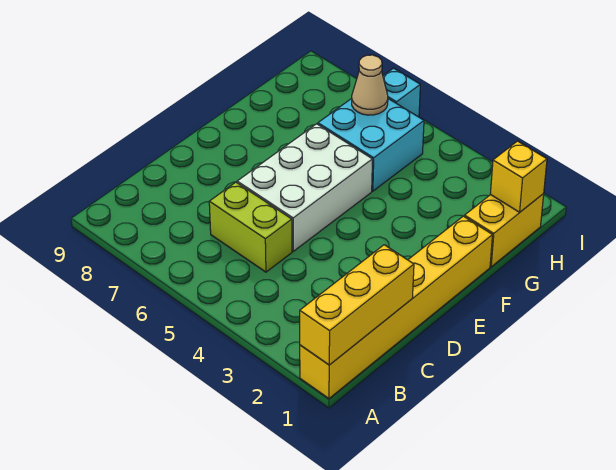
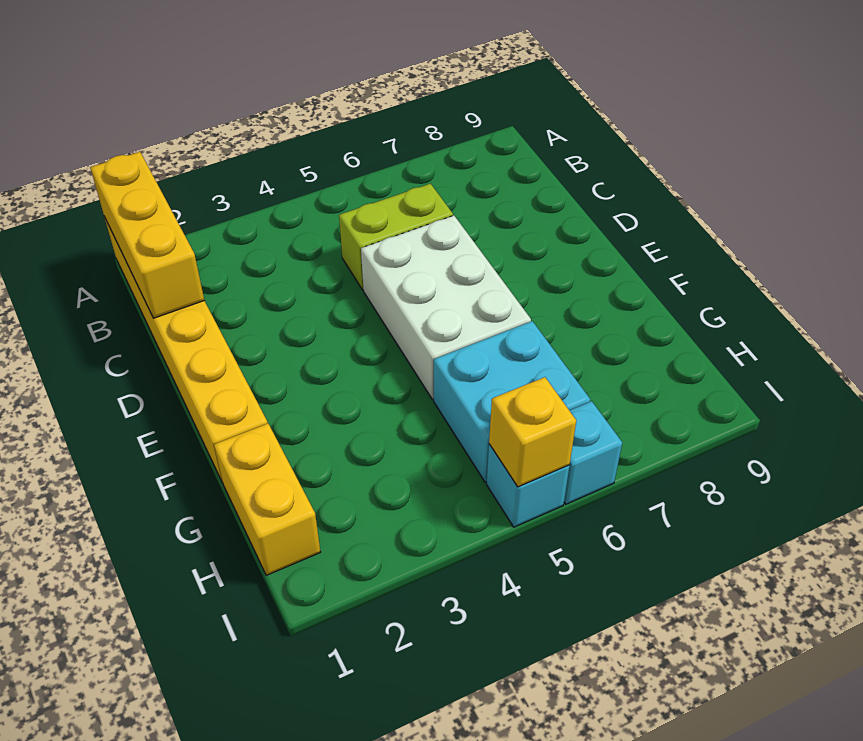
yellow 1x1 brick [490,141,547,212] -> yellow 1x1 brick moved to [489,377,576,487]
tan 1x1 cone [352,55,388,115] -> none
none -> cyan 1x1 brick [486,444,569,527]

